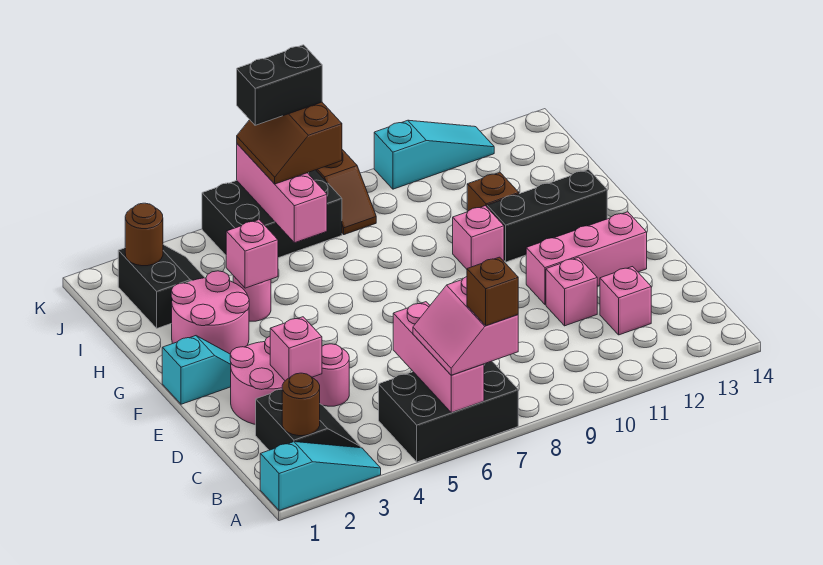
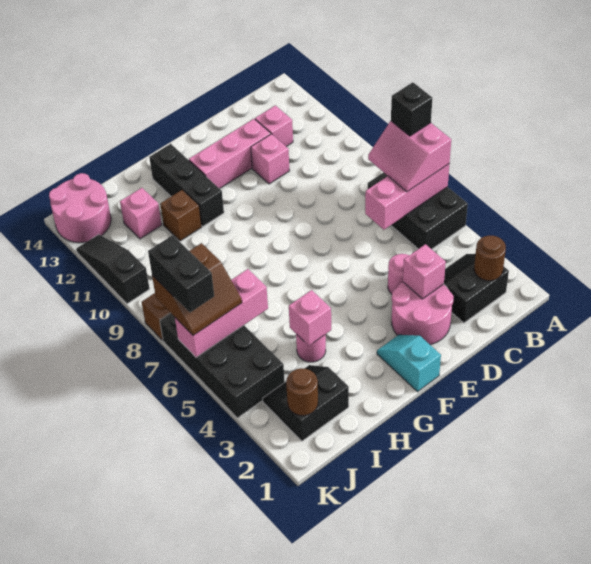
cyan 1x3 slope [260,442,381,511] -> none
pink 2x2 slope [413,277,518,375] -> pink 2x2 slope turned to [368,121,451,192]
brown 1x1 brick [467,257,518,326] -> black 1x1 brick [391,82,432,136]
pink 1x3 brick [526,212,647,305] -> pink 1x3 brick turned to [189,119,271,189]
pink 2x2 round brick [171,271,249,354] -> pink 2x2 round brick moved to [49,173,111,243]
pink 1x1 brick [453,206,504,269] -> pink 1x1 brick moved to [120,188,162,239]
black 2x3 brick [202,170,342,258] -> black 2x4 brick [160,313,285,418]
cyan 1x3 slope [374,120,494,189] -> black 1x3 slope [76,235,150,304]

